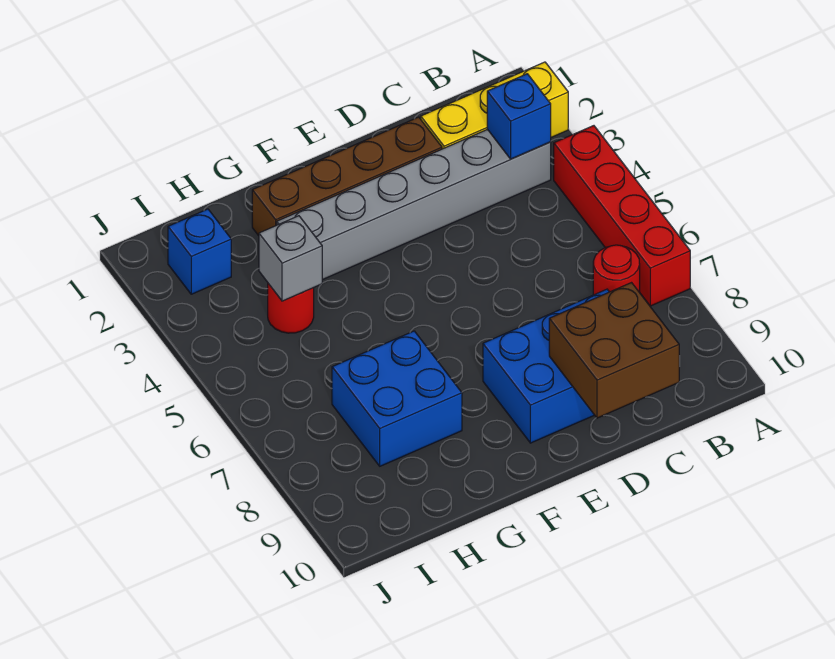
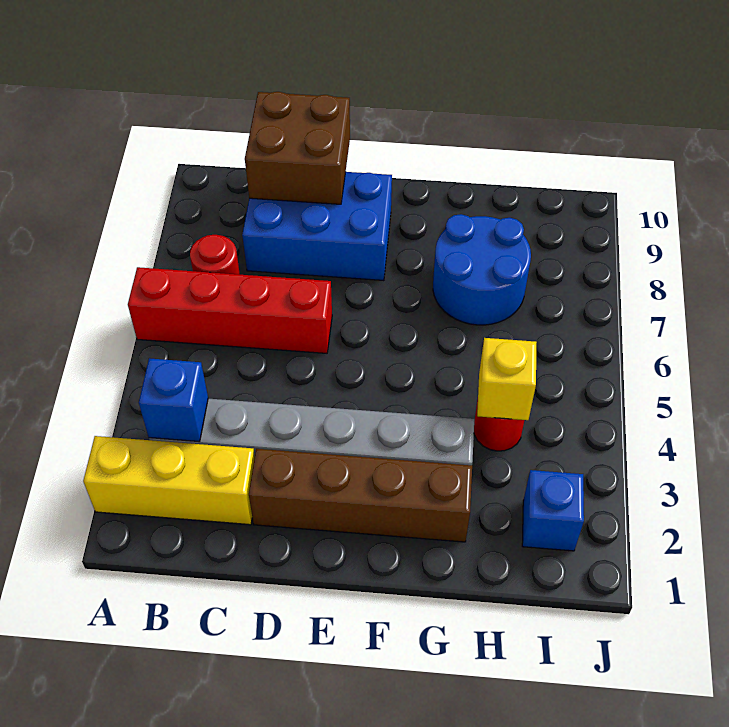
red 1x4 brick [554,126,690,306] -> red 1x4 brick turned to [128,267,332,353]
blue 2x2 brick [332,331,462,466] -> blue 2x2 round brick [433,214,531,325]
grey 1x1 brick [259,216,322,301] -> yellow 1x1 brick [477,338,537,420]

